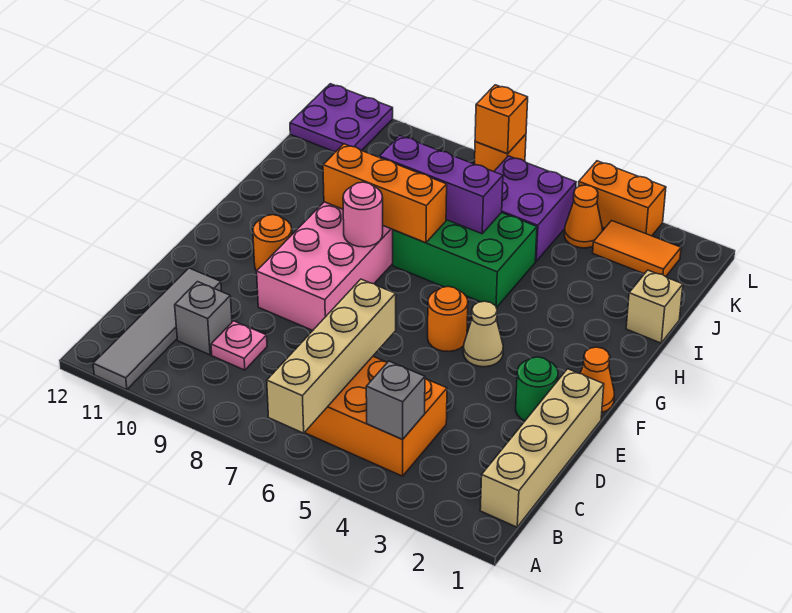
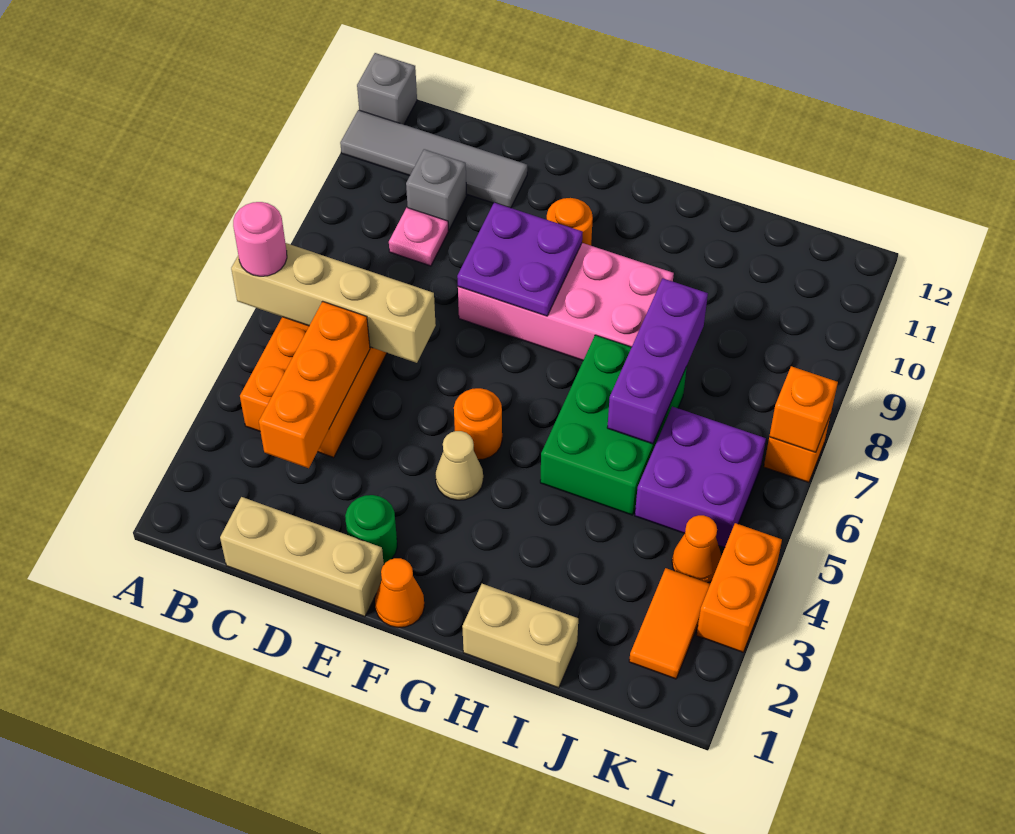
tan 1x4 brick [480,369,604,527] -> tan 1x3 brick [220,497,384,617]
grey 1x1 brick [366,361,425,439] -> grey 1x1 brick moved to [357,53,417,125]
pink 1x1 round brick [343,182,383,247] -> pink 1x1 round brick moved to [233,202,287,276]
orange 1x3 brick [323,144,447,243] -> orange 1x3 brick moved to [259,301,370,468]
tan 1x1 brick [626,270,683,343] -> tan 1x2 brick [462,584,578,688]
purple 2x2 plate [290,84,393,152] -> purple 2x2 plate moved to [457,203,583,316]

